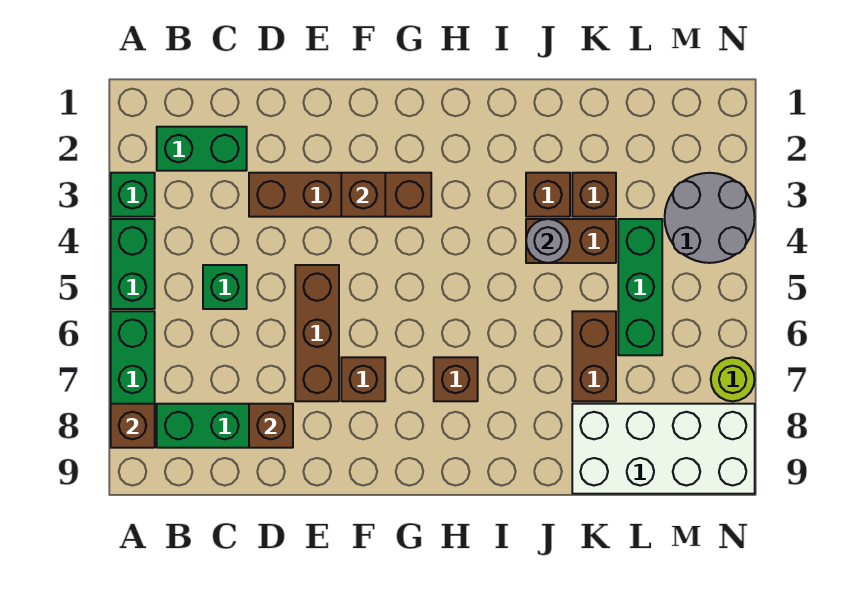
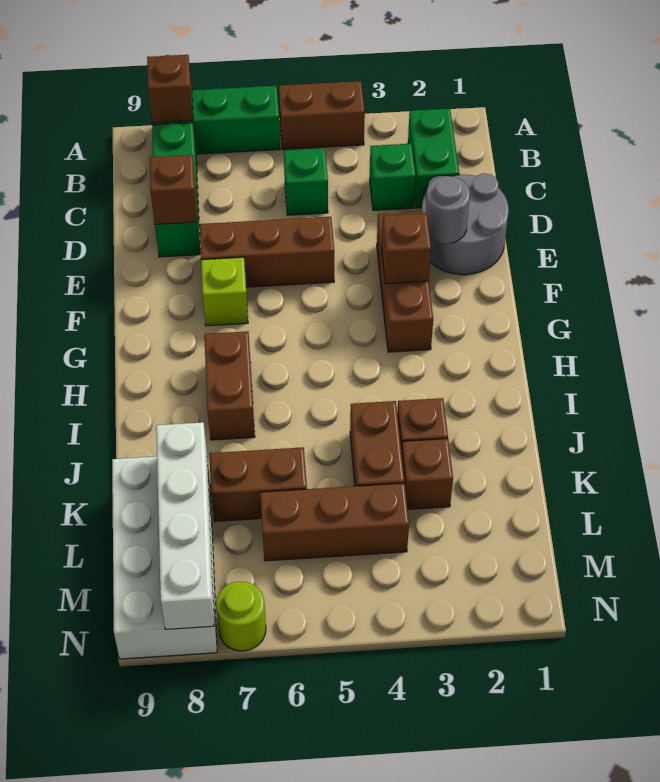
green 1x1 brick [111,173,155,217] -> green 1x1 brick moved to [370,144,416,210]
green 1x2 brick [111,219,155,309] -> brown 1x2 brick [279,81,365,149]
brown 1x4 brick [249,173,431,217] -> brown 1x3 brick [377,212,433,352]
brown 1x1 brick [341,357,385,401] -> lime 1x1 brick [201,257,248,326]
brown 1x1 brick [434,357,478,401] -> brown 1x2 brick [204,331,255,440]
grey 1x1 round brick [526,219,570,263] -> grey 1x1 round brick moved to [425,176,470,244]
none -> white 1x4 brick [156,422,214,629]
green 1x3 brick [618,219,662,355] -> brown 1x3 brick [260,483,409,561]
grey 2x2 round brick [665,173,755,263] -> grey 2x2 round brick moved to [422,174,509,275]

